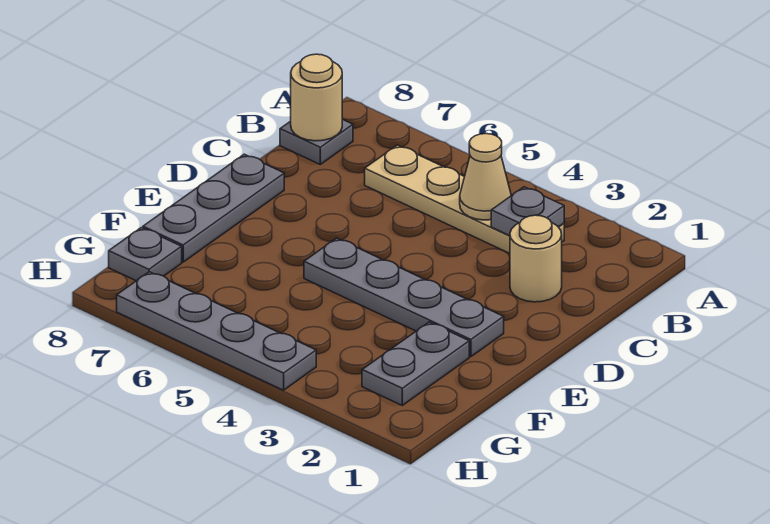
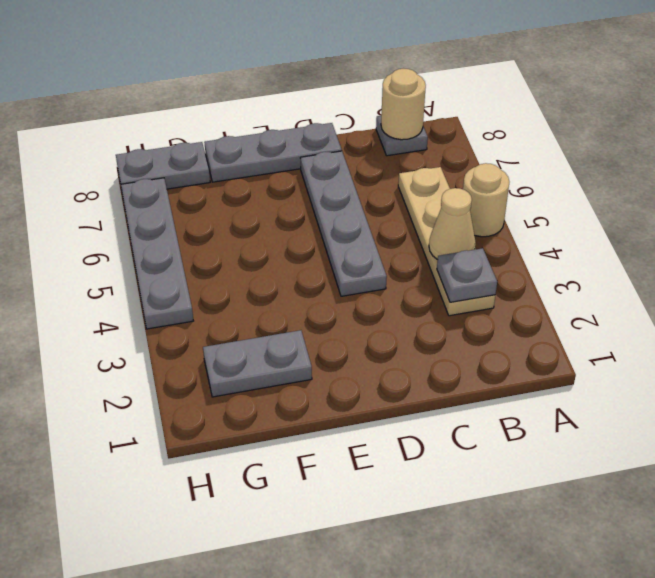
tan 1x1 round brick [510,215,562,302] -> tan 1x1 round brick moved to [463,163,509,237]
grey 1x4 plate [304,238,504,357] -> grey 1x4 plate moved to [301,151,387,296]
grey 1x1 plate [109,228,182,281] -> grey 1x2 plate [116,142,210,189]

